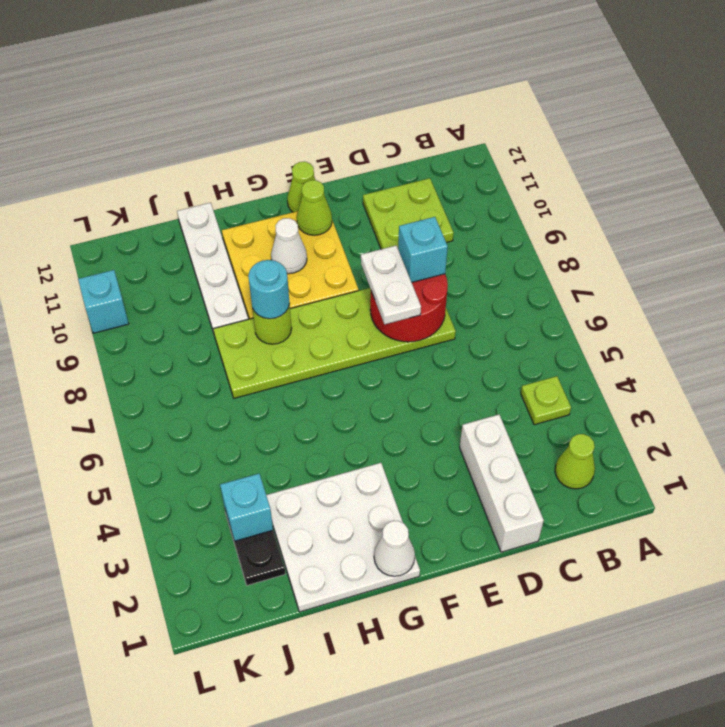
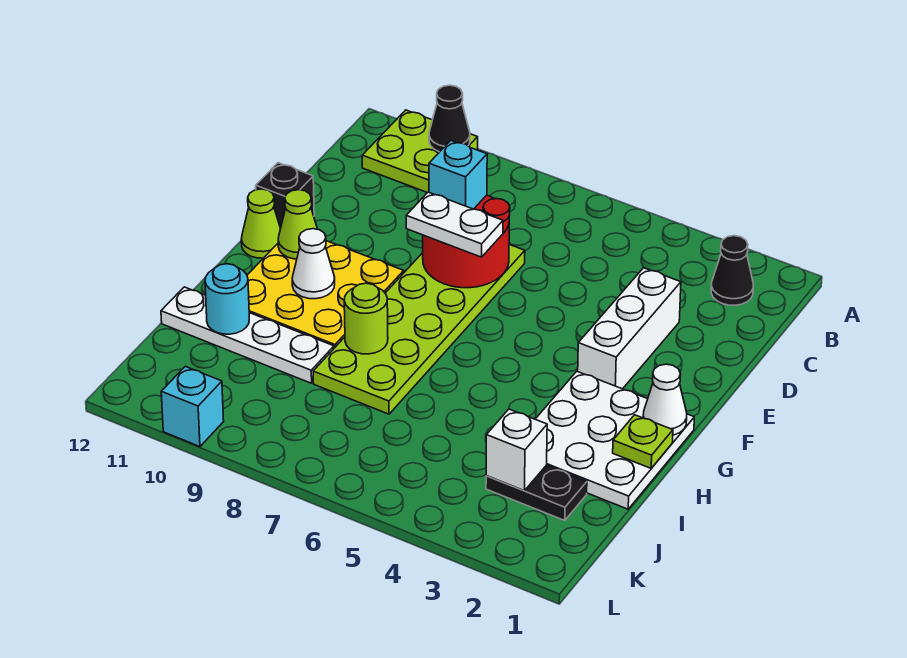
none -> black 1x1 cone [429,85,470,152]
lime 1x1 cone [555,434,595,489] -> black 1x1 cone [711,236,753,305]
lime 1x1 plate [521,376,571,425] -> lime 1x1 plate moved to [613,415,673,468]
lime 2x2 plate [363,178,454,249] -> lime 2x2 plate moved to [362,110,478,193]
white 1x3 brick [460,415,544,552] -> white 1x3 brick turned to [578,268,681,389]
none -> black 1x1 brick [256,163,314,228]
cyan 1x1 round brick [248,260,290,319] -> cyan 1x1 round brick moved to [205,264,249,334]
cyan 1x1 brick [220,474,273,541] -> white 1x1 brick [486,409,547,491]

